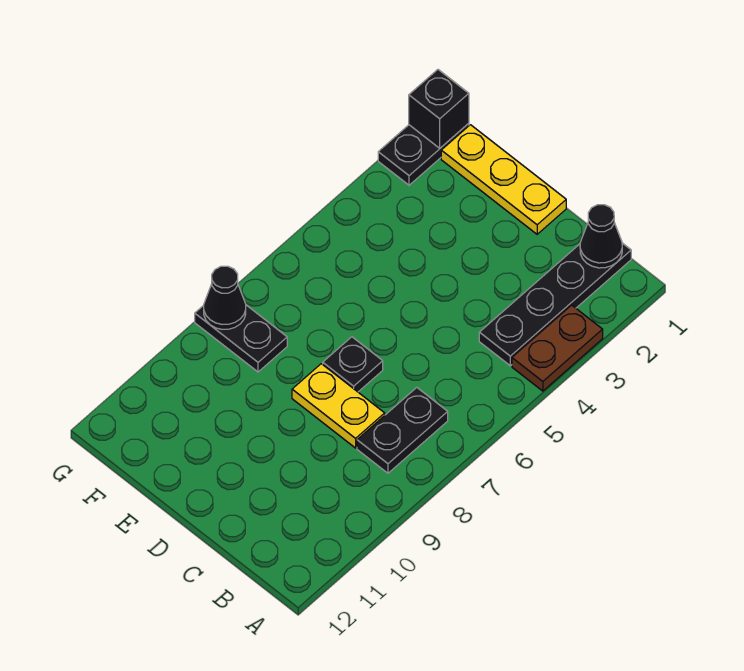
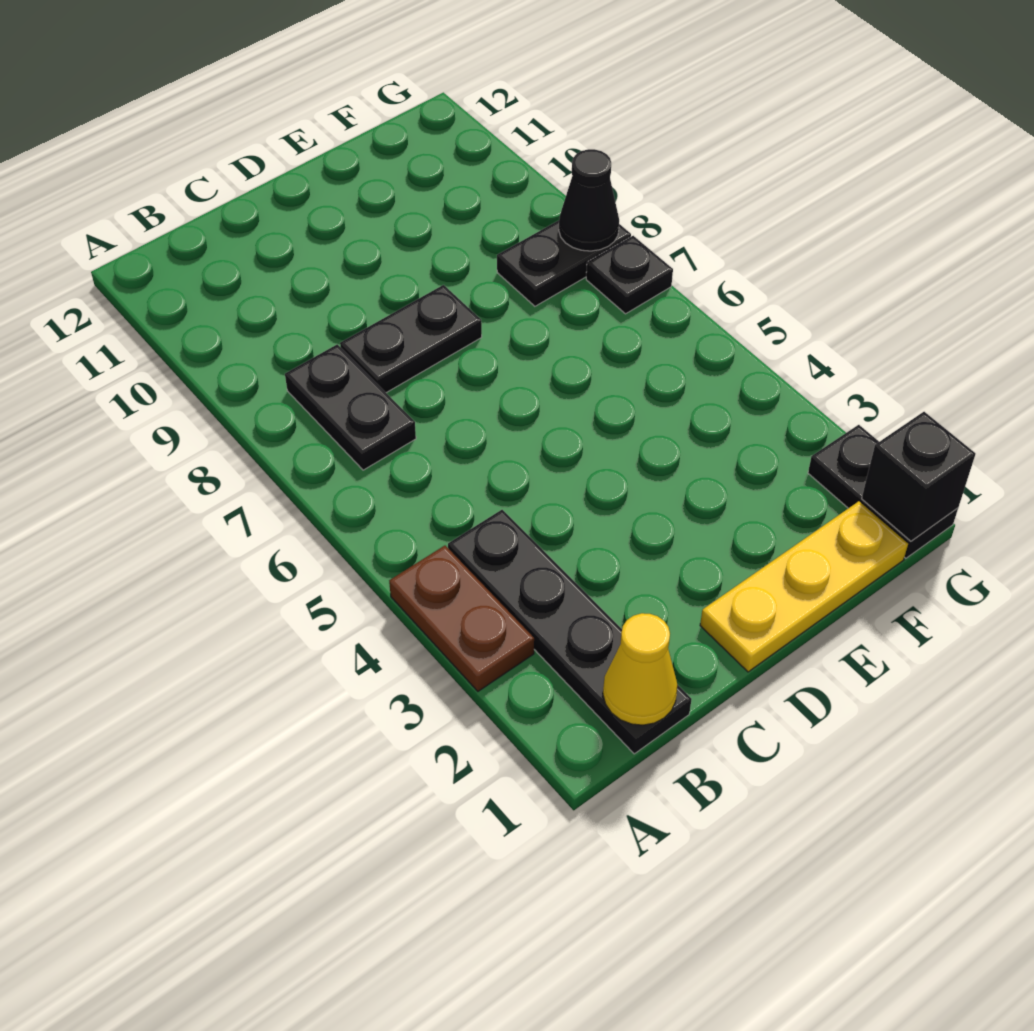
black 1x1 cone [580,205,622,268] -> yellow 1x1 cone [603,613,677,725]
yellow 1x2 plate [292,364,385,448] -> black 1x2 plate [340,285,482,393]
black 1x1 plate [323,337,383,392] -> black 1x1 plate moved to [586,236,673,314]

